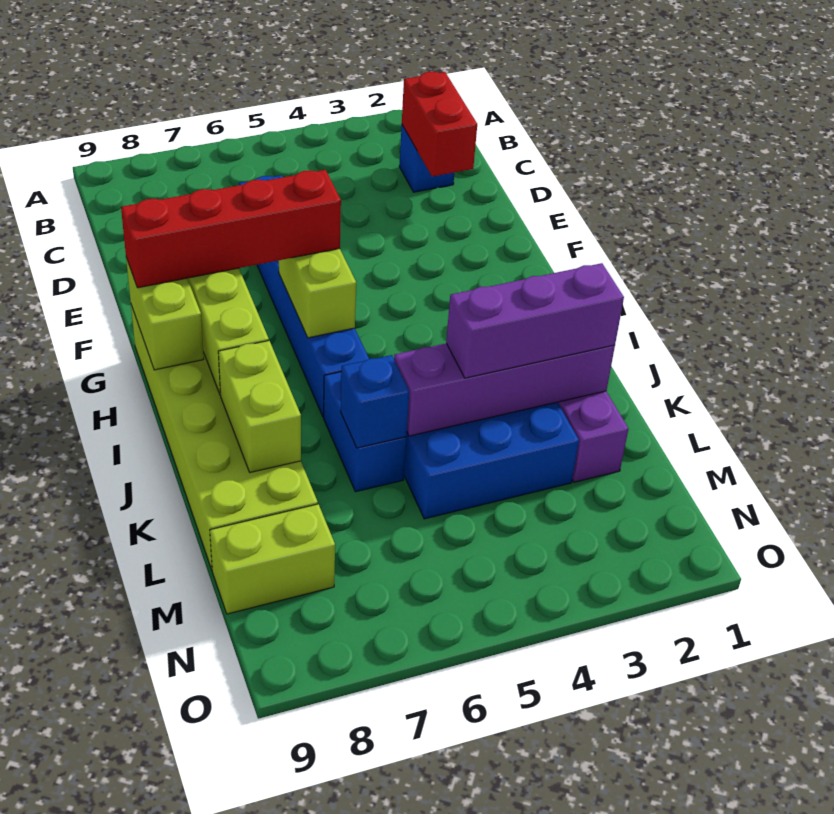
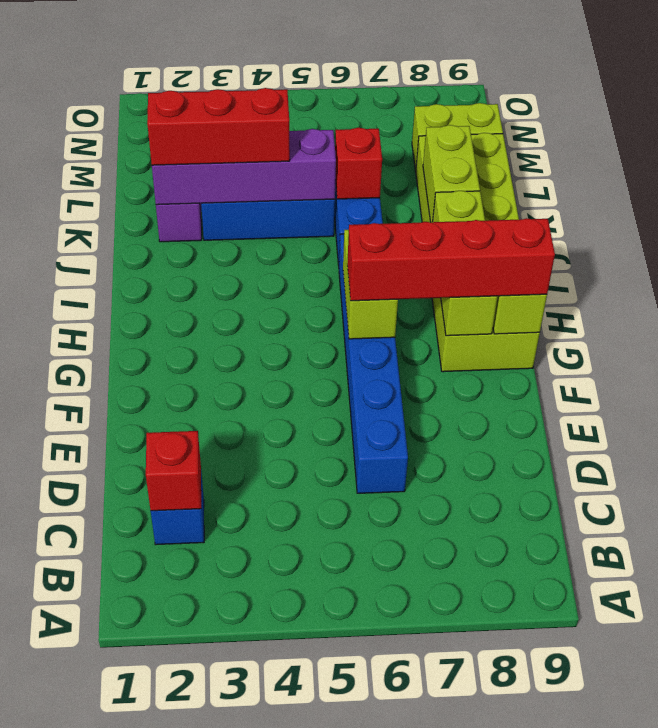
red 1x2 brick [402,72,477,176] -> red 1x1 brick [146,431,201,511]
purple 1x3 brick [446,263,624,378] -> red 1x3 brick [147,88,290,165]
blue 1x1 brick [341,355,409,448] -> red 1x1 brick [335,128,382,199]

